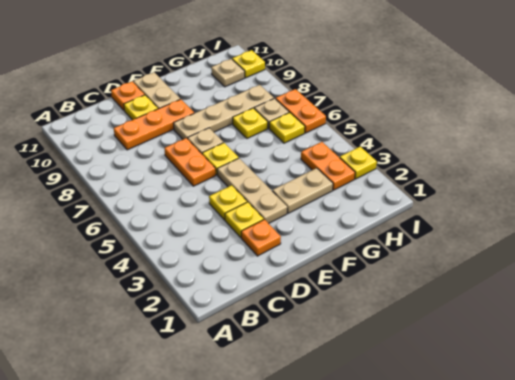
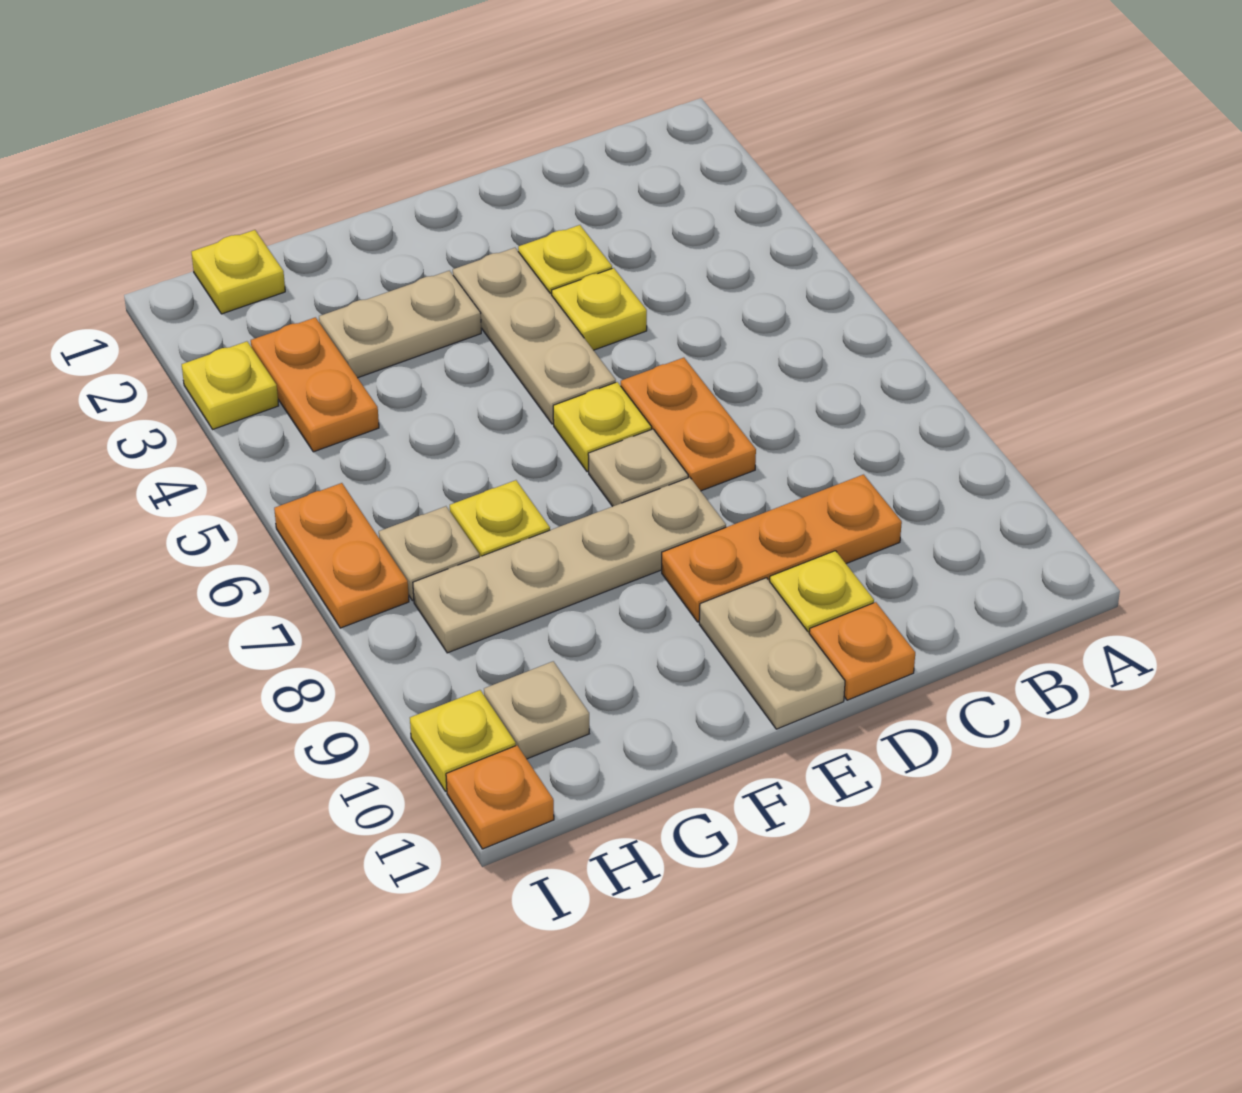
orange 1x1 plate [241,219,281,256] -> orange 1x1 plate moved to [446,745,554,849]
yellow 1x1 plate [269,112,305,143] -> yellow 1x1 plate moved to [191,230,285,314]

